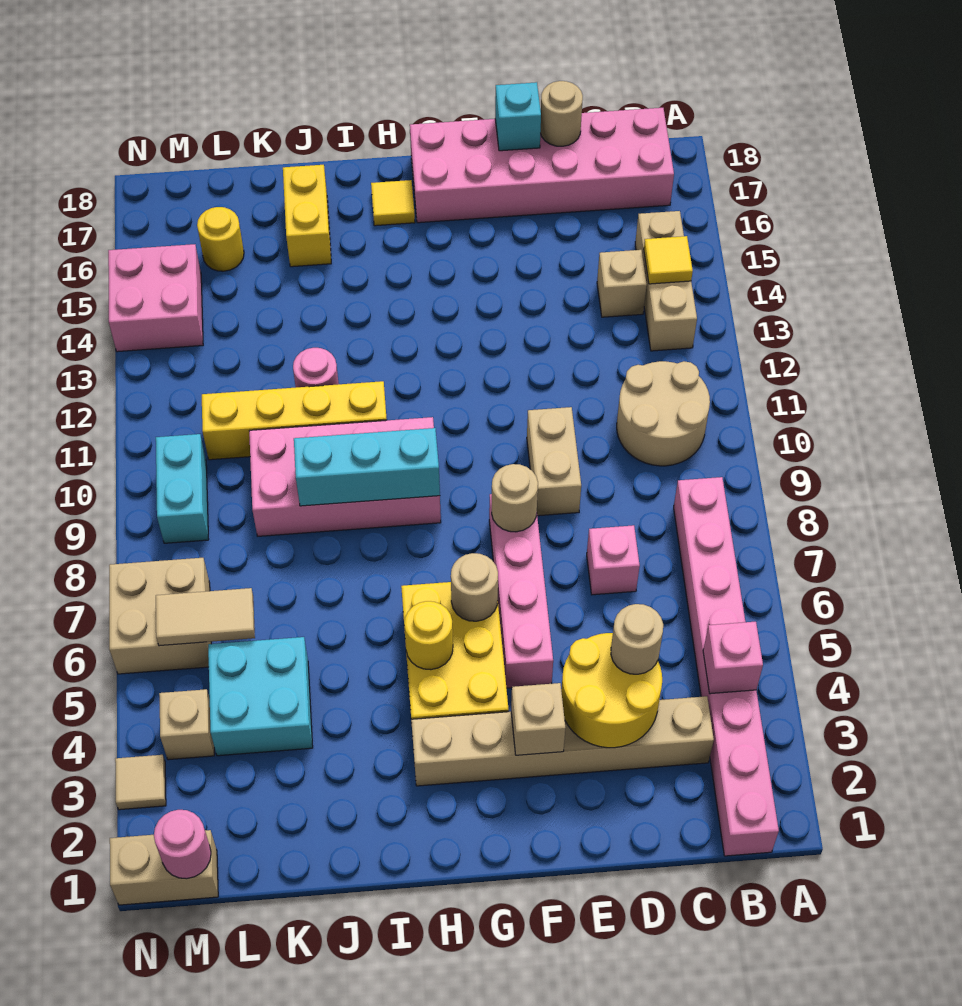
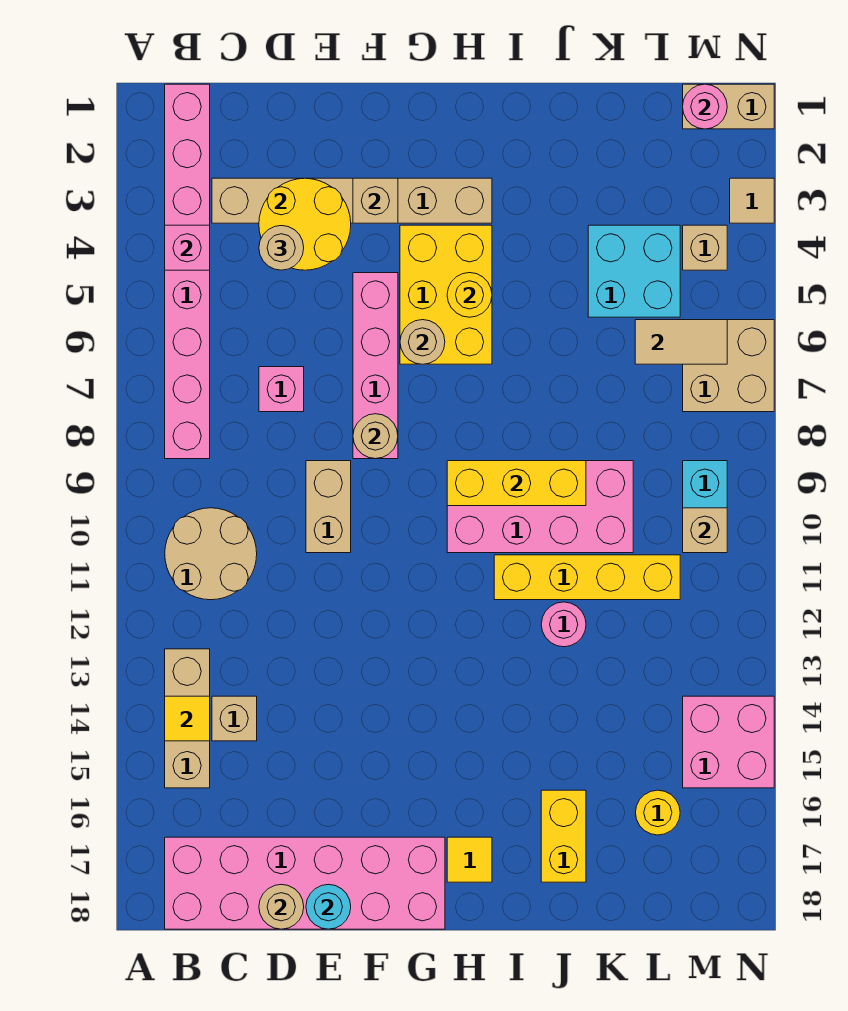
cyan 1x1 brick [495,82,541,151] -> cyan 1x1 round brick [306,884,351,929]
cyan 1x3 brick [294,428,440,506] -> yellow 1x3 brick [447,461,586,506]
none -> tan 1x1 brick [683,508,727,553]

